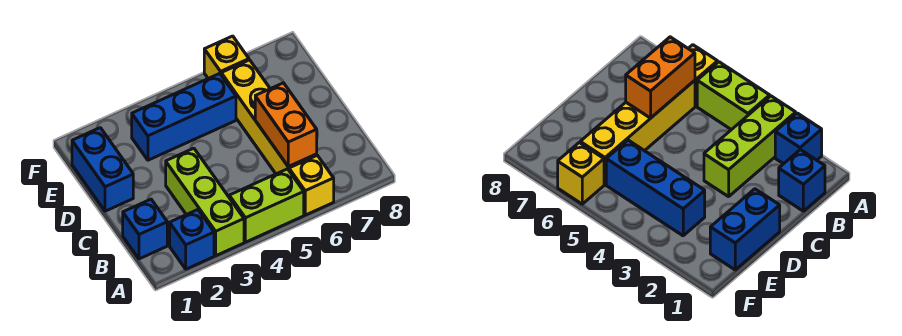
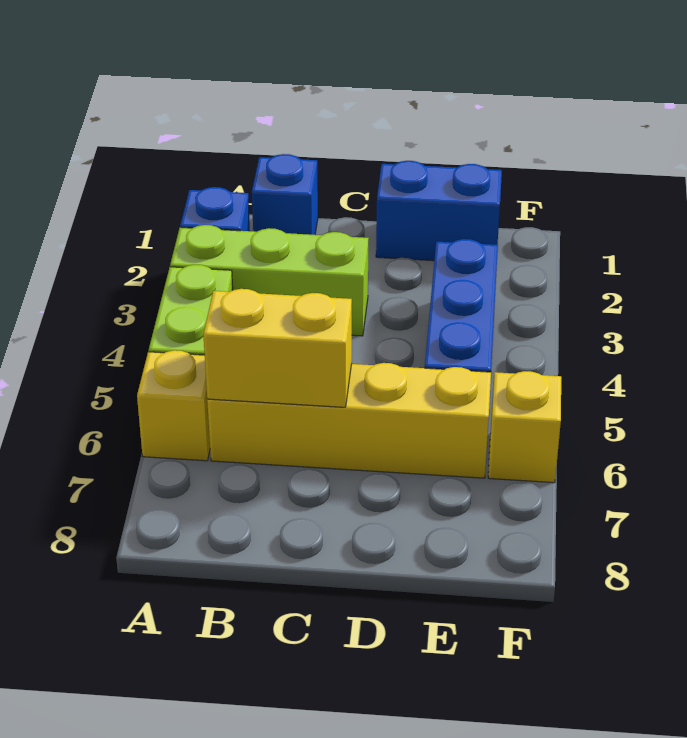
orange 1x2 brick [255,83,317,167] -> yellow 1x2 brick [203,289,352,407]

